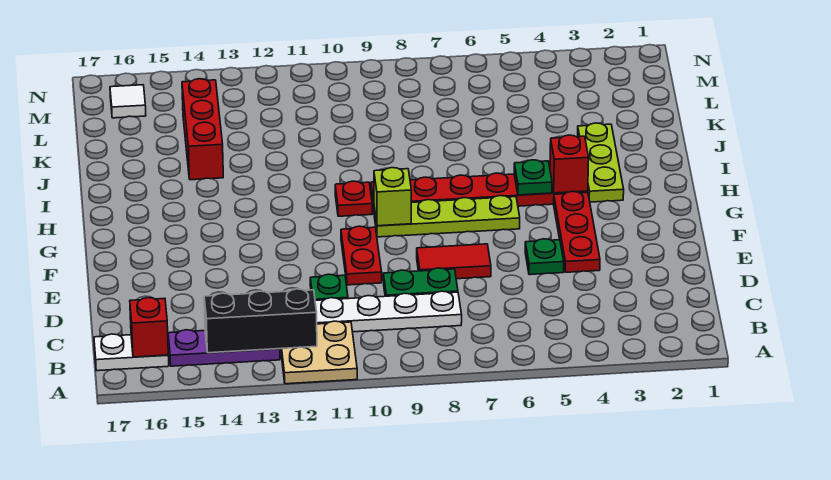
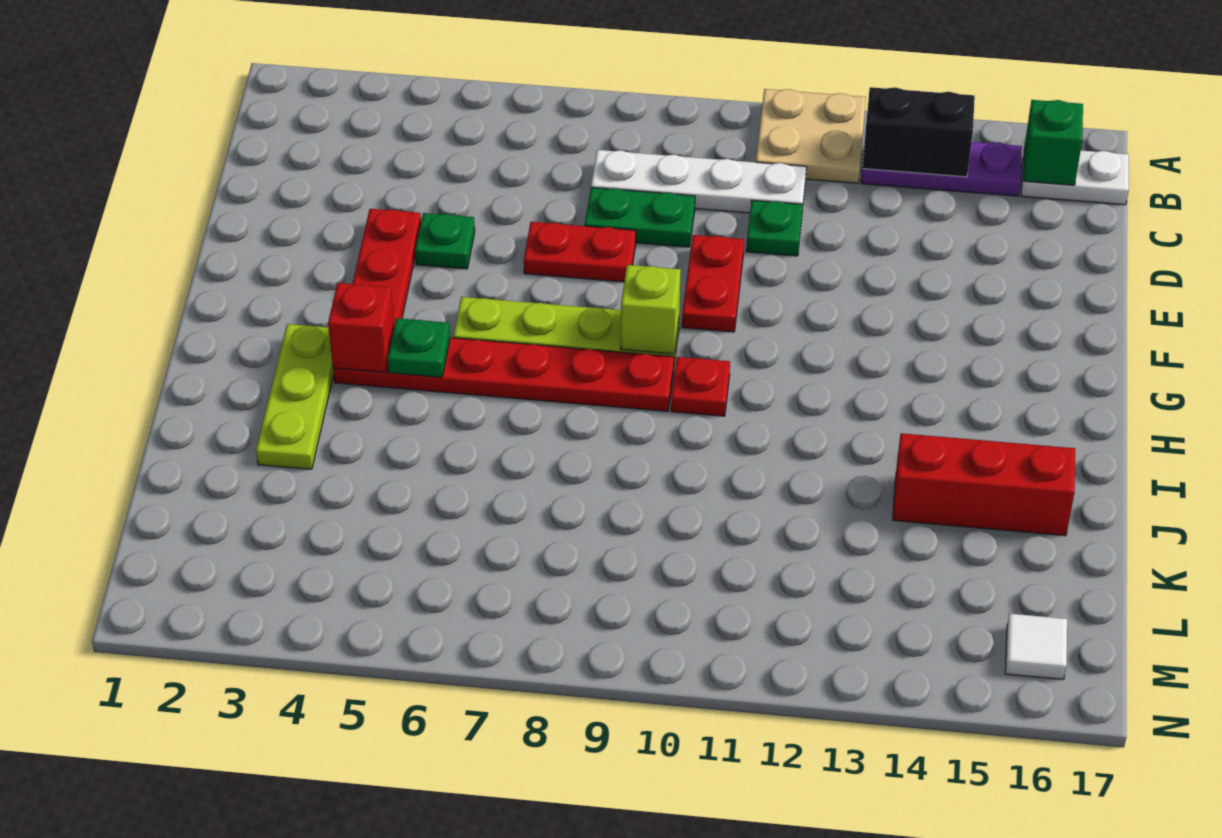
black 1x3 brick [204,289,317,353] -> black 1x2 brick [863,87,975,177]
red 1x1 brick [130,298,168,357] -> green 1x1 brick [1023,100,1083,185]
red 1x2 tile [417,244,491,279] -> red 1x2 plate [524,222,636,282]
red 1x3 brick [182,79,223,180] -> red 1x3 brick turned to [893,433,1075,536]

